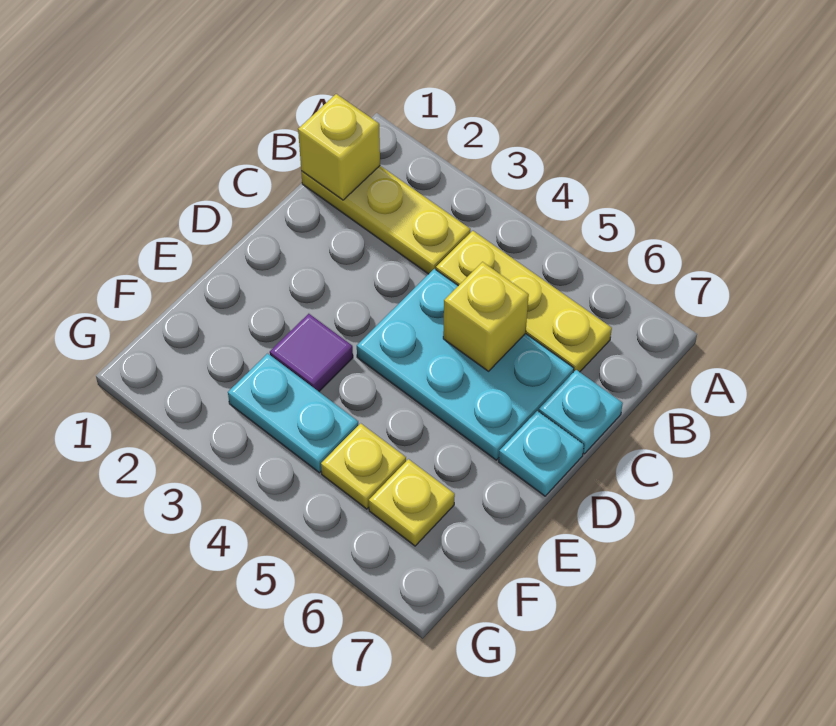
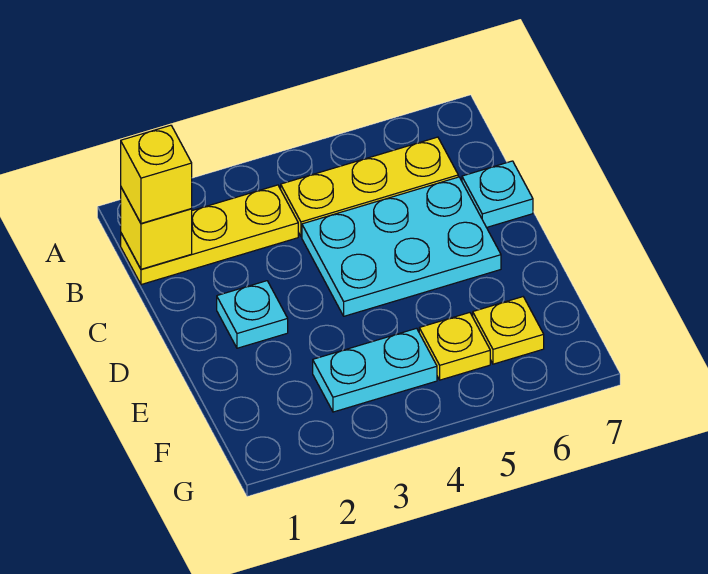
yellow 1x1 brick [443,262,529,371] -> yellow 1x1 brick moved to [121,125,192,223]
cyan 1x1 plate [499,411,584,496] -> cyan 1x1 plate moved to [217,281,288,348]
purple 1x1 tile [270,314,353,391] -> none

